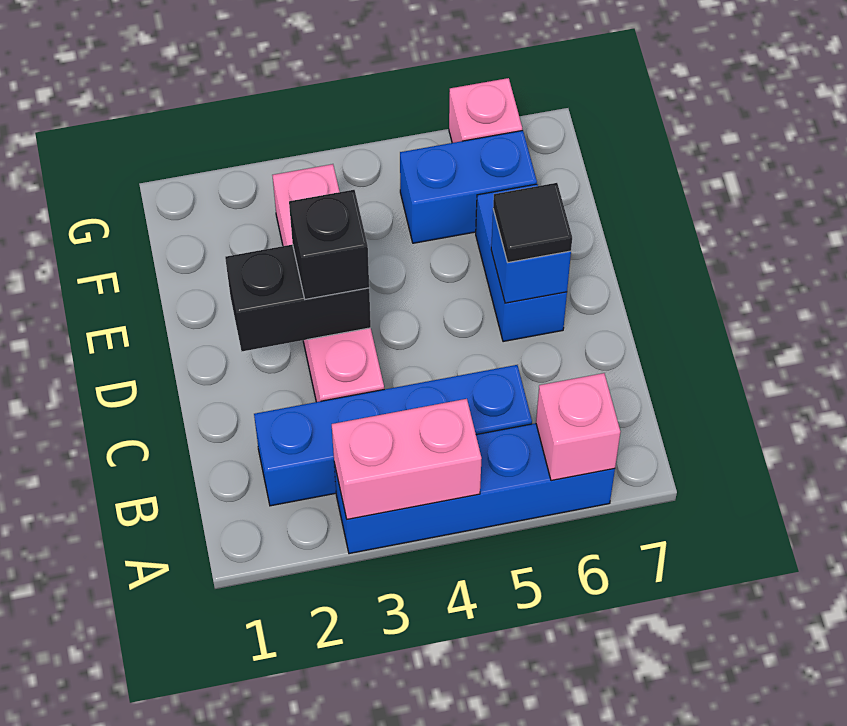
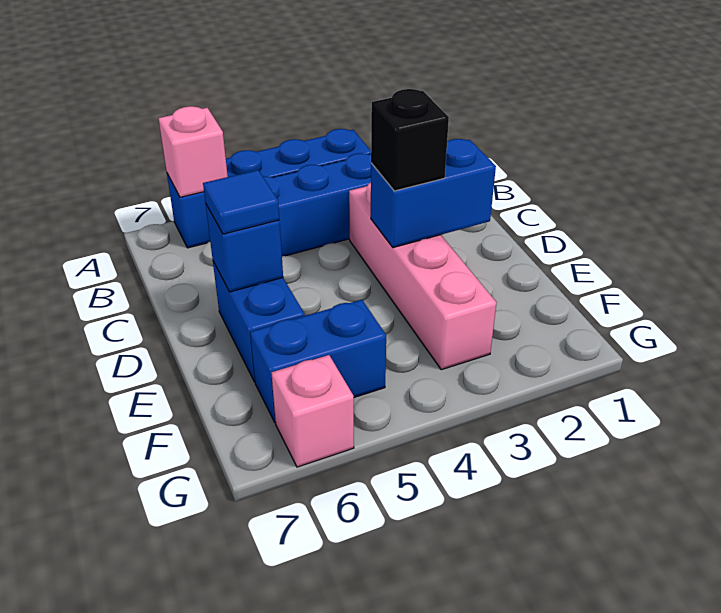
pink 1x2 brick [332,399,482,519] -> none
black 1x2 brick [225,244,371,351] -> blue 1x2 brick [371,139,496,248]
black 1x1 tile [493,183,572,263] -> blue 1x1 tile [203,170,279,234]

